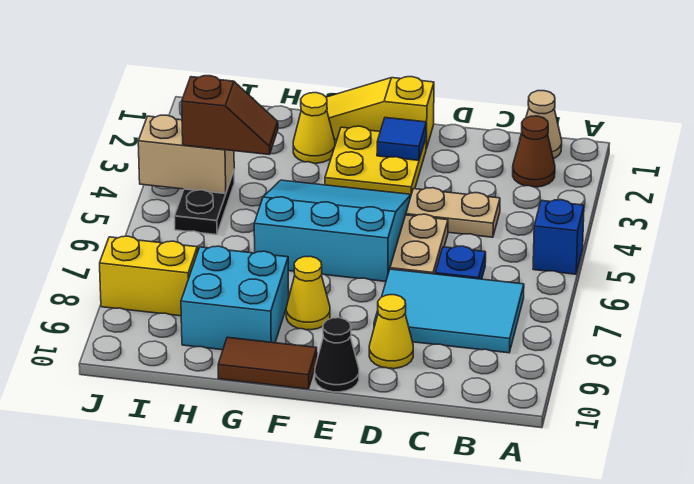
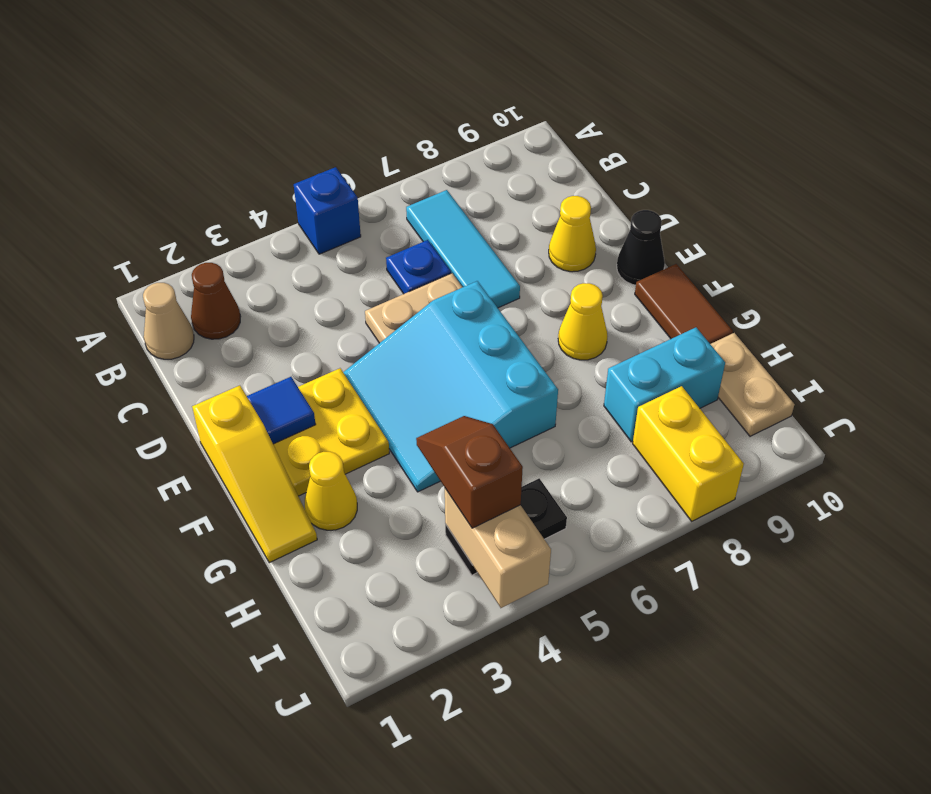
cyan 2x3 tile [374,269,524,353] -> cyan 1x3 tile [406,190,520,308]
tan 1x2 plate [406,188,500,237] -> tan 1x2 plate moved to [711,333,795,436]
cyan 2x2 brick [181,246,289,350] -> cyan 1x2 brick [604,327,725,442]

